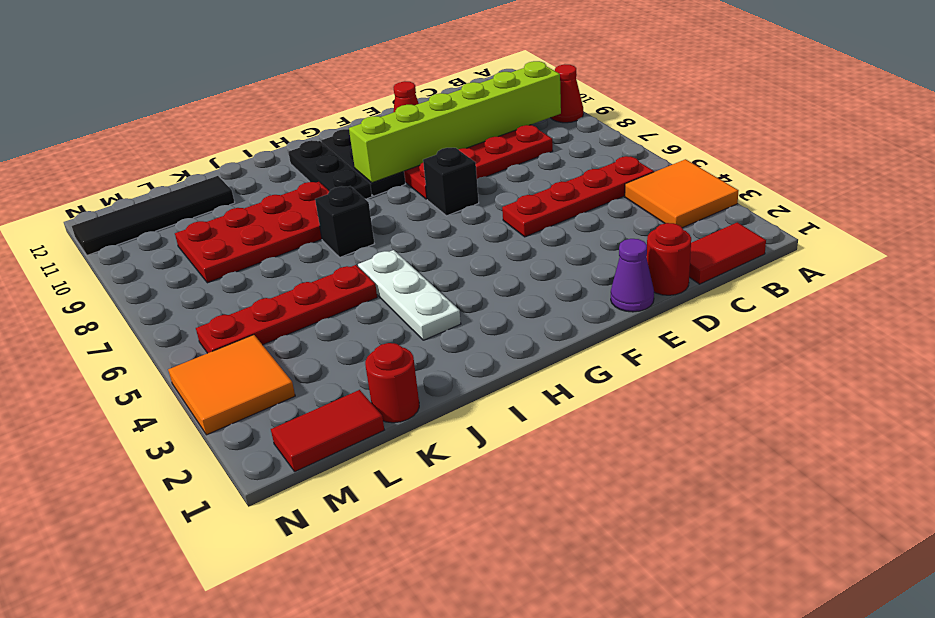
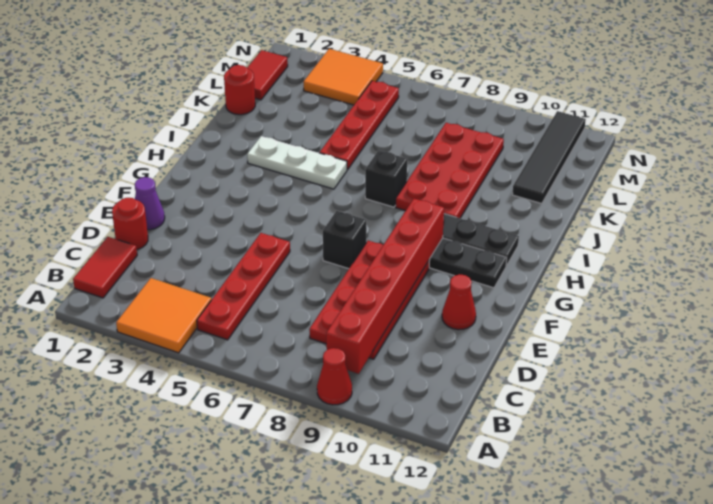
lime 1x6 brick [349,61,561,183] -> red 1x6 brick [326,199,444,374]

